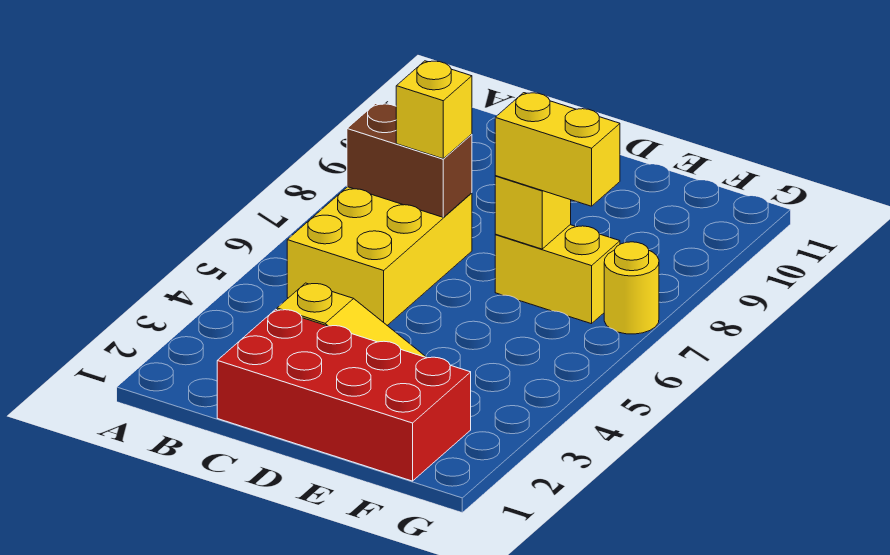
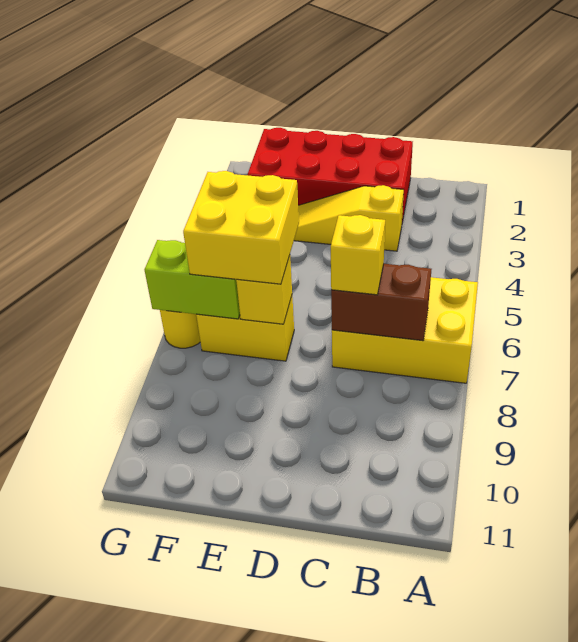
yellow 2x3 brick [287,187,472,325] -> yellow 2x3 brick turned to [332,277,478,383]
yellow 1x2 brick [495,93,620,206] -> yellow 2x2 brick [183,171,299,284]
none -> lime 1x2 brick [145,240,240,319]

